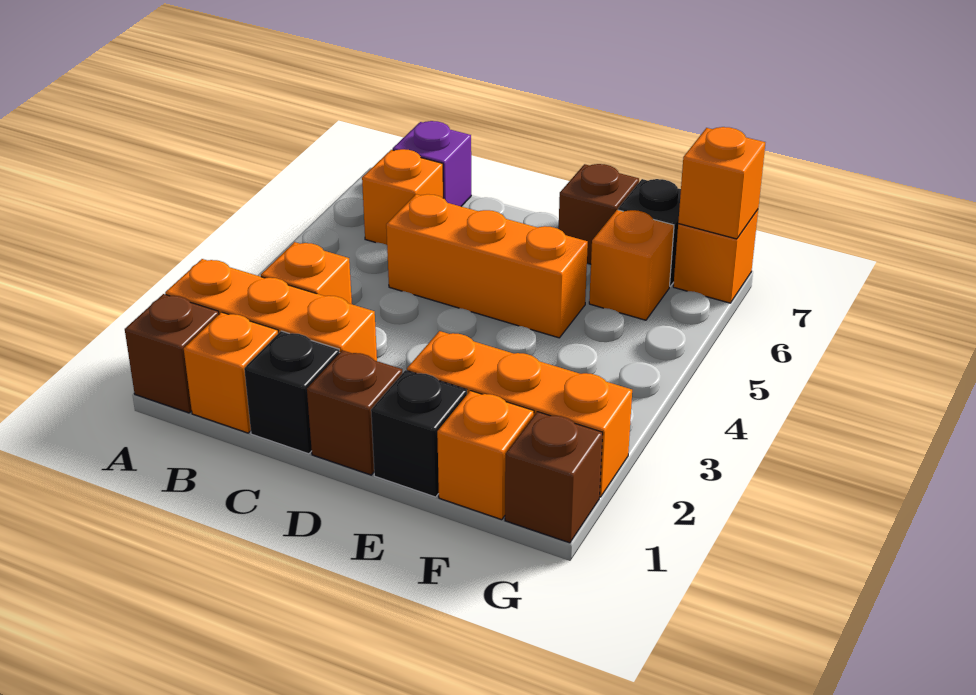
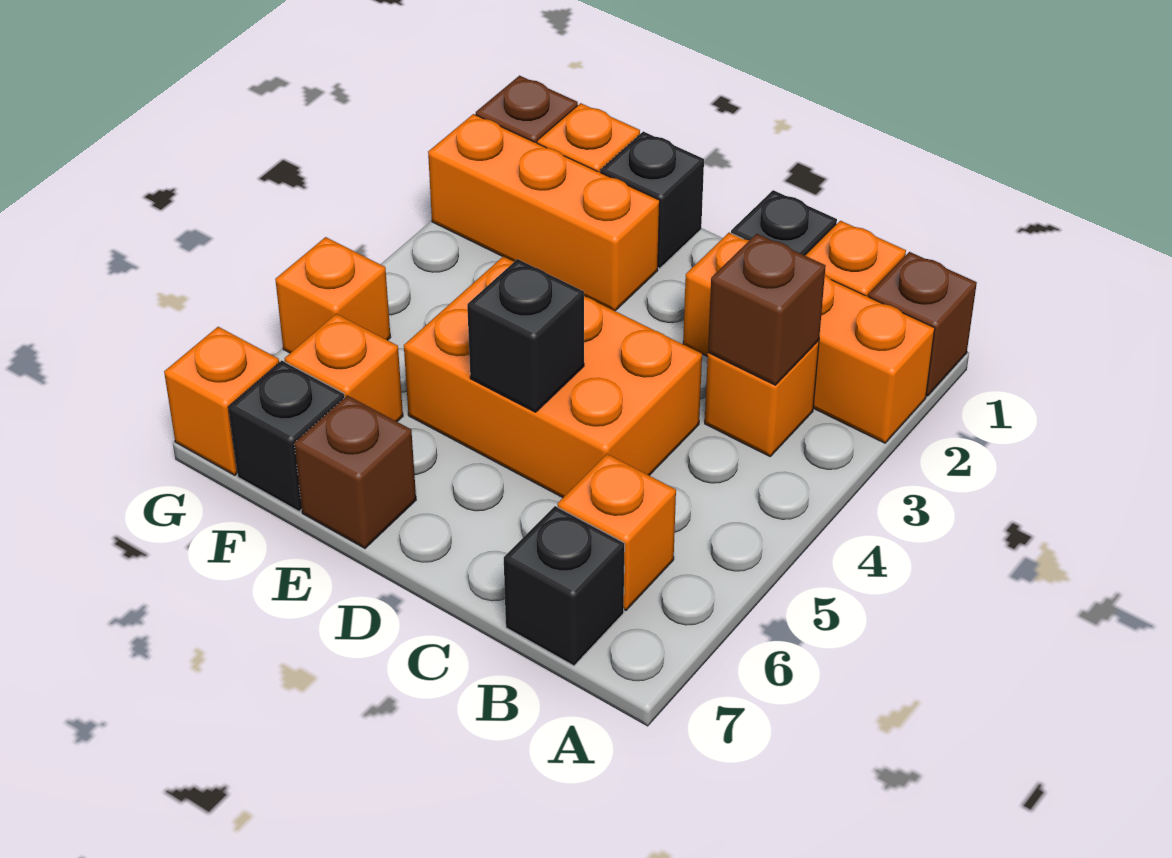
purple 1x1 brick [393,121,471,206] -> black 1x1 brick [504,506,625,666]
orange 1x3 brick [386,194,588,338] -> orange 2x3 brick [404,257,702,497]
brown 1x1 brick [307,350,402,475] -> brown 1x1 brick moved to [708,234,826,385]
none -> black 1x1 brick [467,259,584,412]
orange 1x1 brick [678,127,765,239] -> orange 1x1 brick moved to [275,237,391,353]

